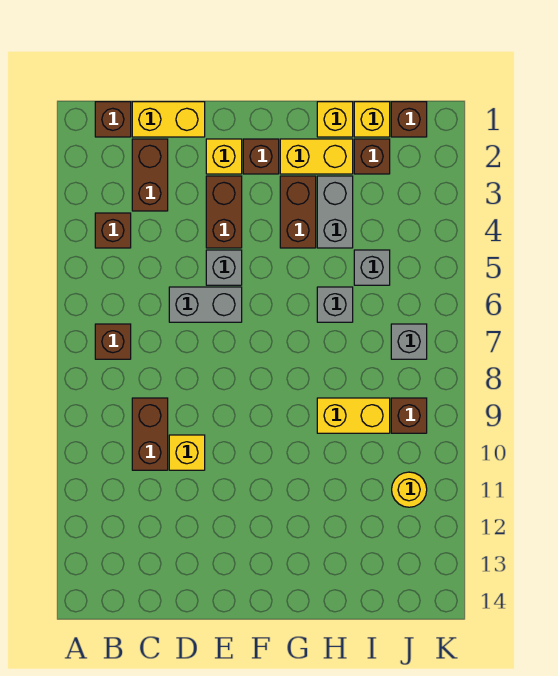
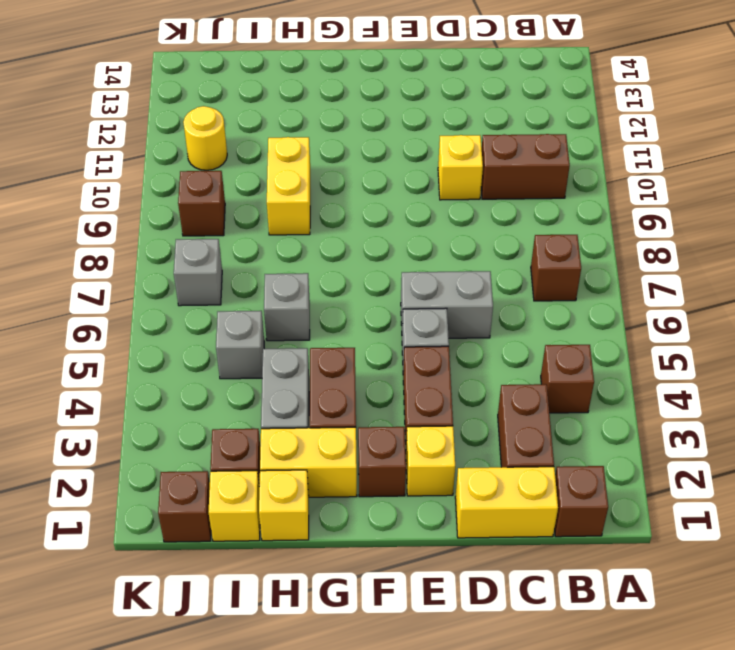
brown 1x2 brick [132,398,168,470] -> brown 1x2 brick turned to [481,134,570,199]
yellow 1x2 brick [317,398,390,433] -> yellow 1x2 brick turned to [267,137,310,235]

